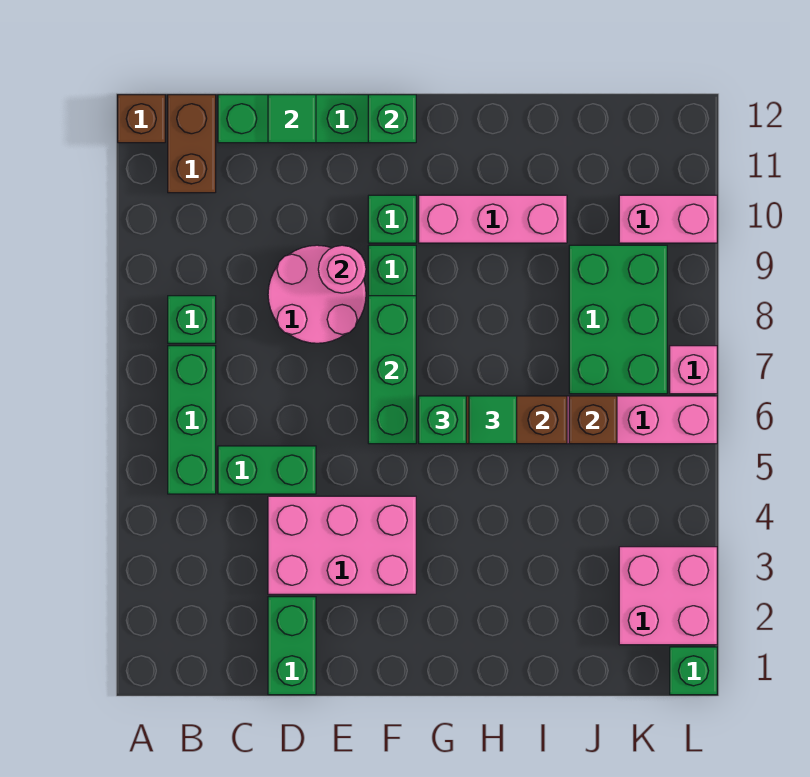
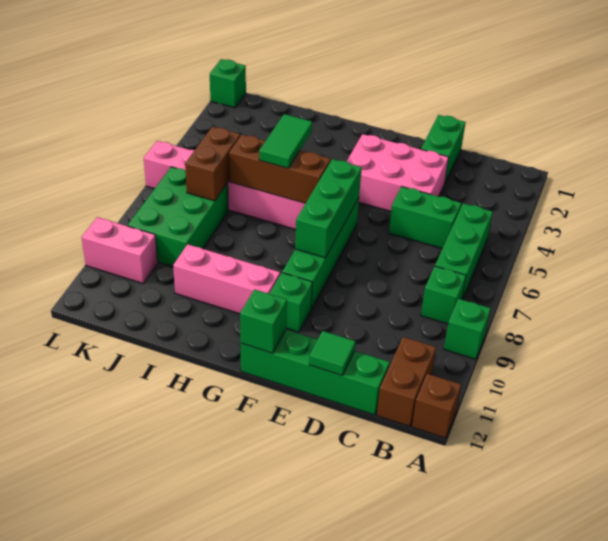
pink 2x2 round brick [268,245,366,343] -> none
pink 1x1 round brick [318,245,366,293] -> none
green 1x1 brick [419,396,466,444] -> green 1x1 brick moved to [444,299,491,359]
green 1x1 tile [469,396,517,444] -> green 1x2 tile [259,114,312,168]
brown 1x1 brick [569,396,617,444] -> brown 1x2 brick [185,126,240,201]
pink 2x2 brick [619,547,717,645] -> none
pink 1x1 brick [670,346,717,394] -> none

